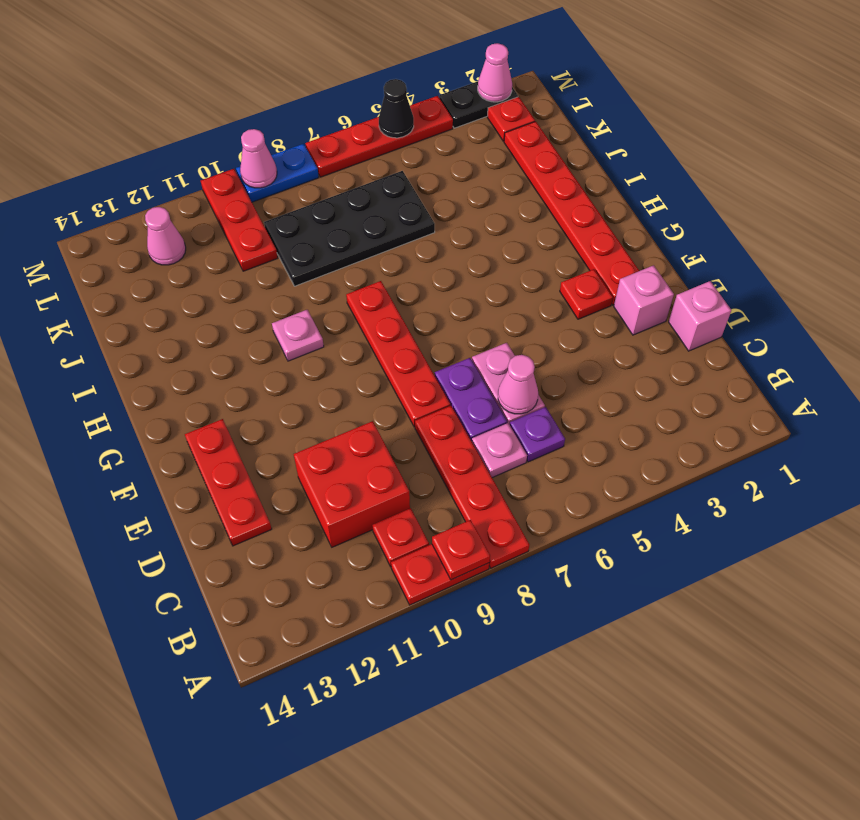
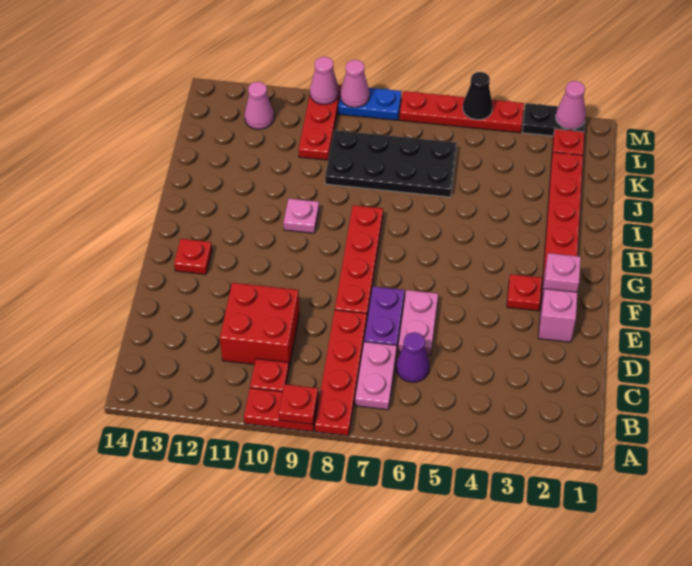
purple 1x1 plate [510,407,565,462] -> purple 1x1 cone [396,332,429,382]
pink 1x1 plate [472,423,527,478] -> pink 1x2 plate [355,342,397,410]
pink 1x1 brick [669,281,731,351] -> pink 1x1 brick moved to [542,253,581,300]
pink 1x1 cone [498,355,538,414] -> pink 1x1 cone moved to [310,57,339,104]
red 1x3 plate [185,419,272,546] -> red 1x1 plate [174,239,212,275]

